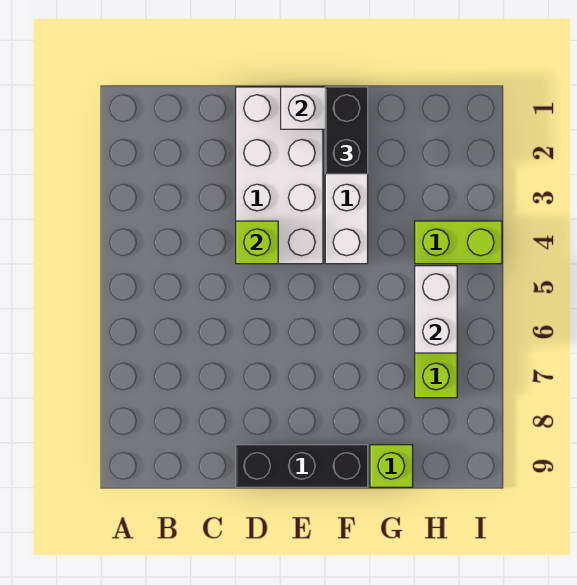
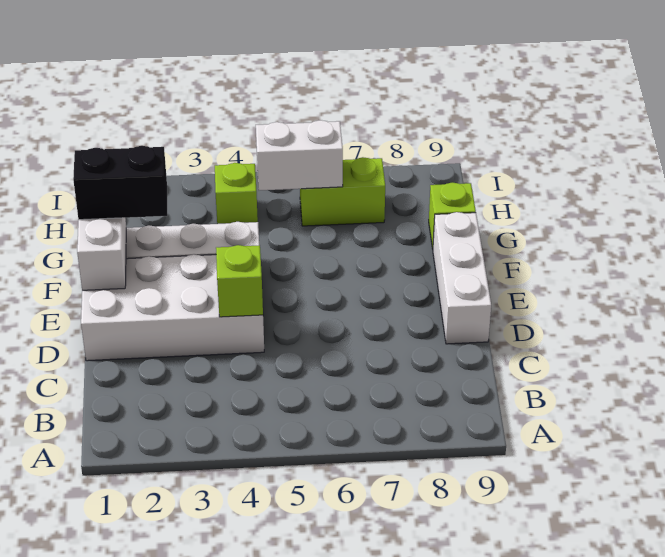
black 1x3 brick [236,445,368,487] -> white 1x3 brick [433,212,491,344]
lime 1x2 brick [415,221,502,264] -> lime 1x1 brick [215,163,258,224]

